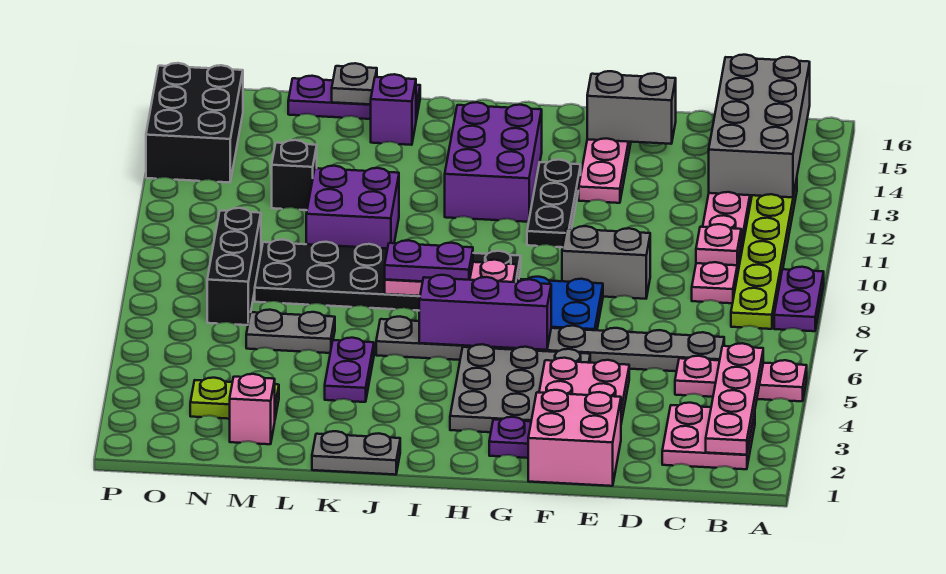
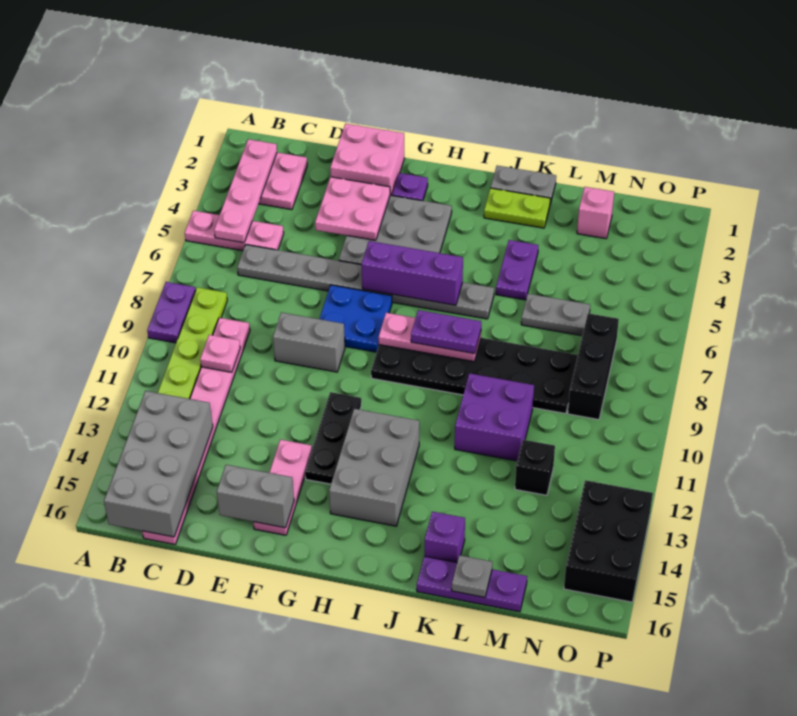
purple 2x3 brick [445,102,542,222] -> grey 2x3 brick [329,409,419,526]
lime 1x2 plate [190,378,279,419] -> lime 1x2 plate moved to [484,188,551,228]

